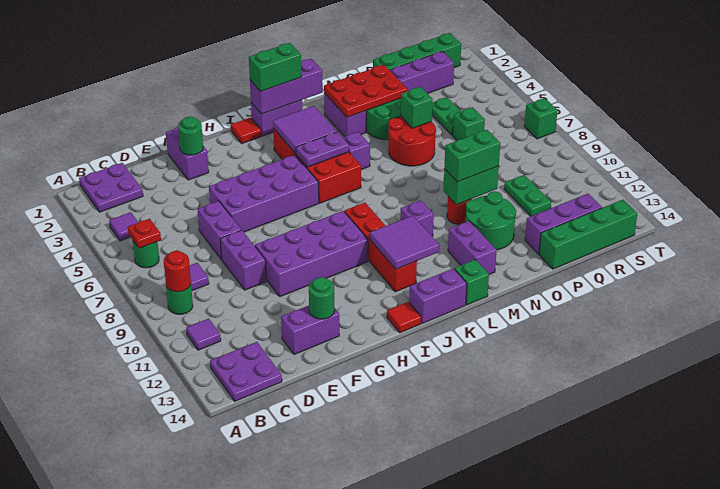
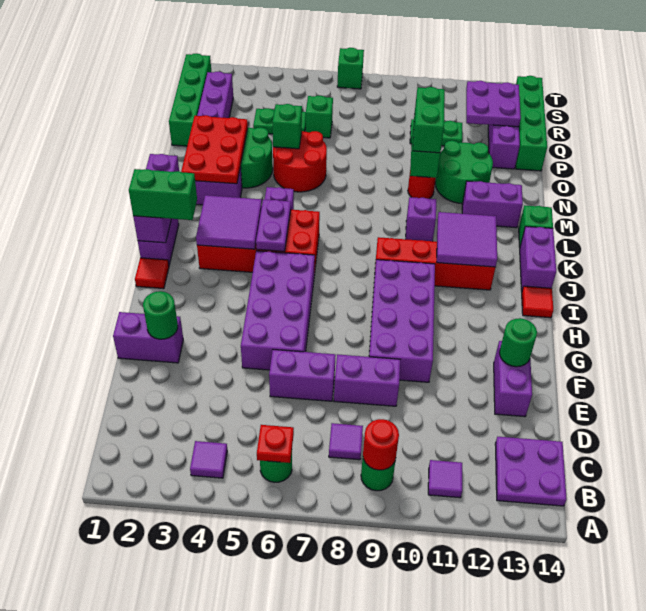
purple 2x2 plate [79,163,143,212] -> purple 2x2 plate moved to [466,81,521,127]
green 1x2 brick [249,43,301,91] -> green 1x2 brick turned to [129,169,197,220]

